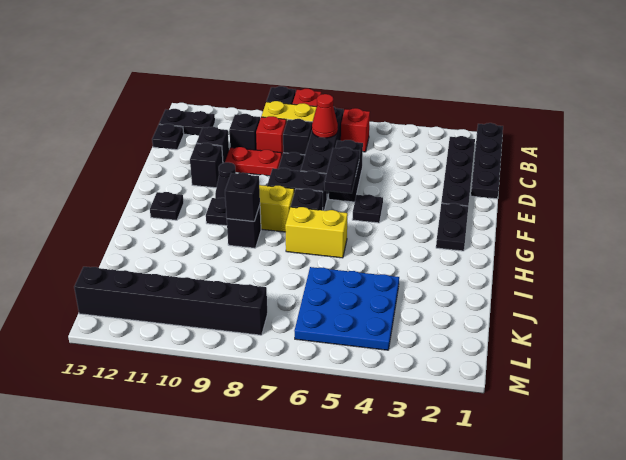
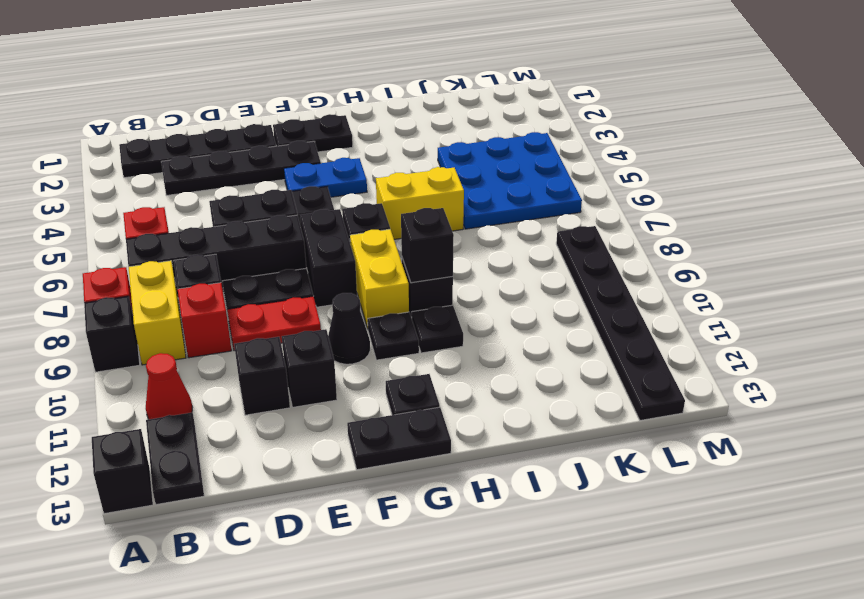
black 1x4 plate [471,123,503,199] -> black 1x4 plate moved to [161,141,321,195]
red 1x1 cone [312,94,338,138] -> red 1x1 cone moved to [146,353,192,419]
black 1x1 brick [229,114,260,150] -> black 1x1 brick moved to [92,429,153,514]
black 1x1 plate [152,124,184,150] -> black 1x1 plate moved to [412,305,463,353]
red 1x2 plate [225,147,282,176] -> red 1x2 plate turned to [227,296,321,351]
black 1x2 plate [324,147,360,193] -> black 1x2 plate moved to [347,407,451,470]
none -> blue 1x2 plate [284,158,367,197]
yellow 1x2 brick [285,207,348,258] -> yellow 1x2 brick turned to [376,167,464,239]
black 1x6 brick [74,267,267,335] -> black 1x6 plate [556,226,685,420]

